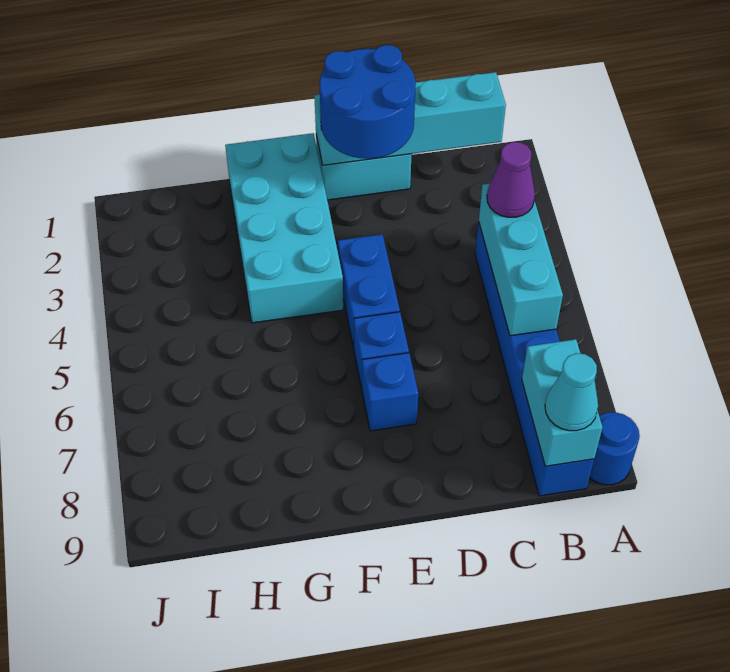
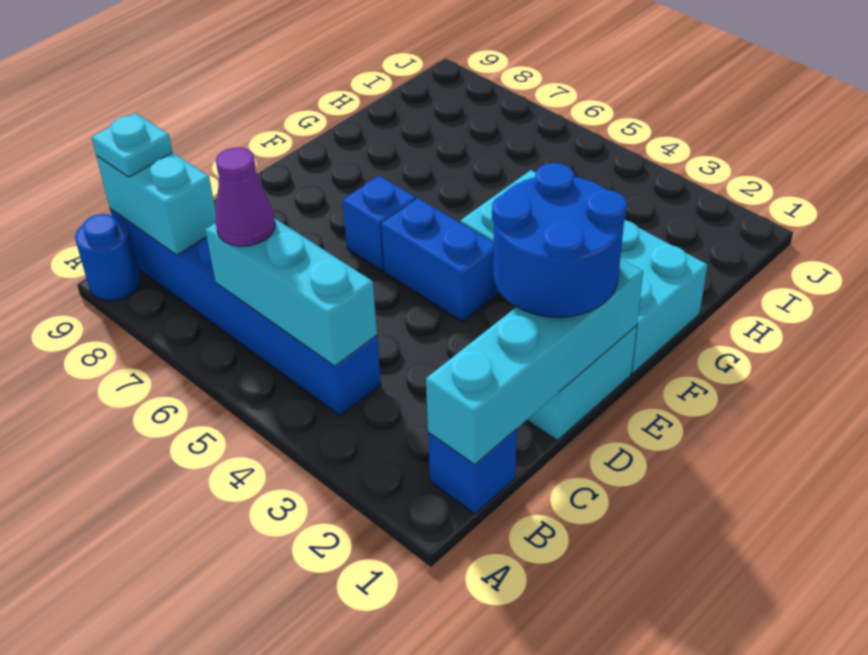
purple 1x1 cone [487,142,535,217] -> purple 1x1 cone moved to [215,147,275,246]
cyan 1x1 cone [545,353,598,431] -> cyan 1x1 plate [92,113,172,177]
blue 1x1 brick [362,353,418,431] -> blue 1x1 brick moved to [428,429,517,514]

